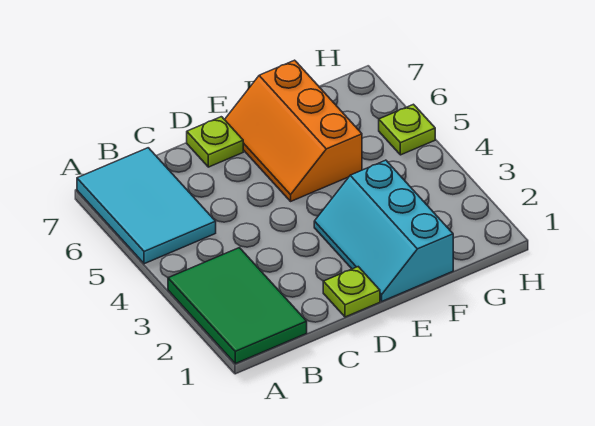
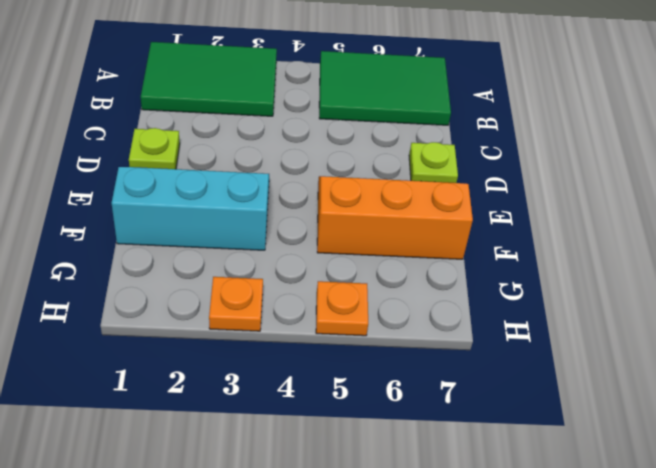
cyan 2x3 tile [77,148,216,264] -> green 2x3 tile [319,51,451,125]
none -> orange 1x1 plate [209,277,263,331]
lime 1x1 plate [379,104,435,155] -> orange 1x1 plate [316,281,368,336]

